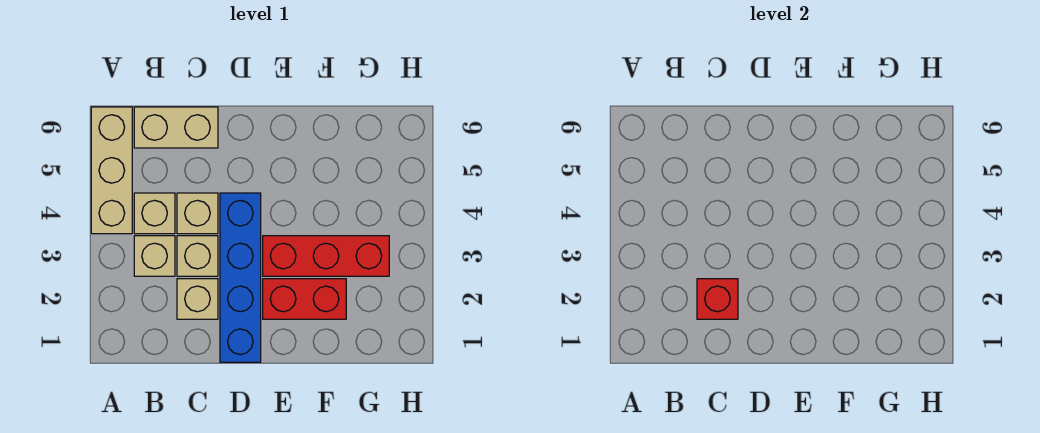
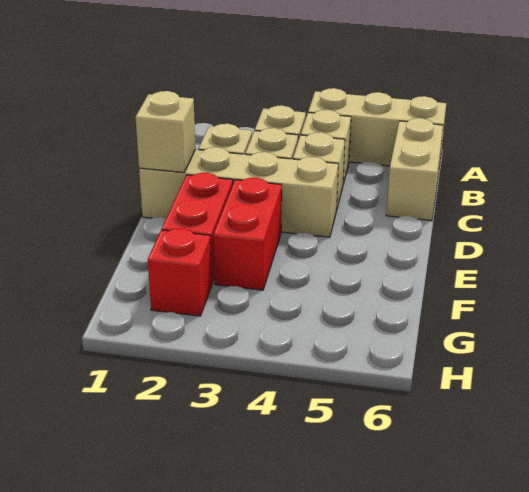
red 1x1 brick [697,279,738,319] -> red 1x1 brick moved to [148,229,212,316]
blue 1x4 brick [220,193,261,362] -> tan 1x4 brick [139,147,338,237]
none -> tan 1x1 brick [135,91,196,173]
red 1x3 brick [263,236,389,276] -> red 1x2 brick [213,178,282,290]

